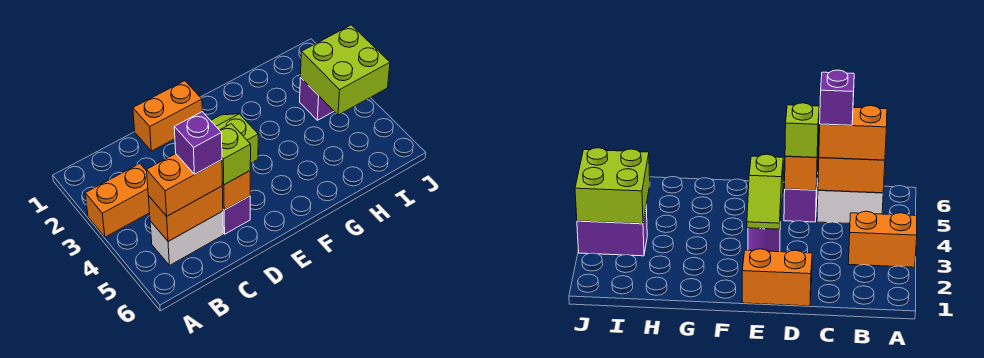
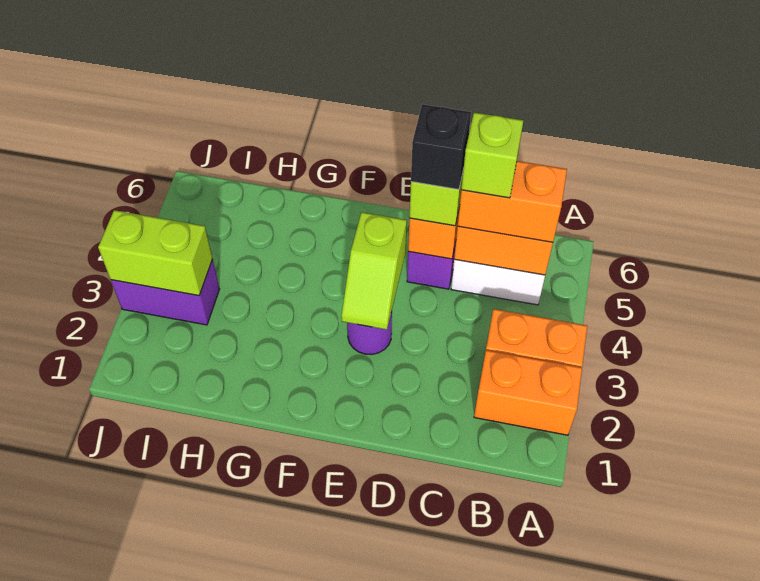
purple 1x1 brick [174,112,222,174] -> lime 1x1 brick [461,113,523,198]
orange 1x2 brick [133,81,202,151] -> orange 1x2 brick moved to [474,350,582,435]
none -> black 1x1 brick [411,104,471,189]
lime 2x2 brick [300,25,390,115] -> lime 1x2 brick [98,210,212,296]

